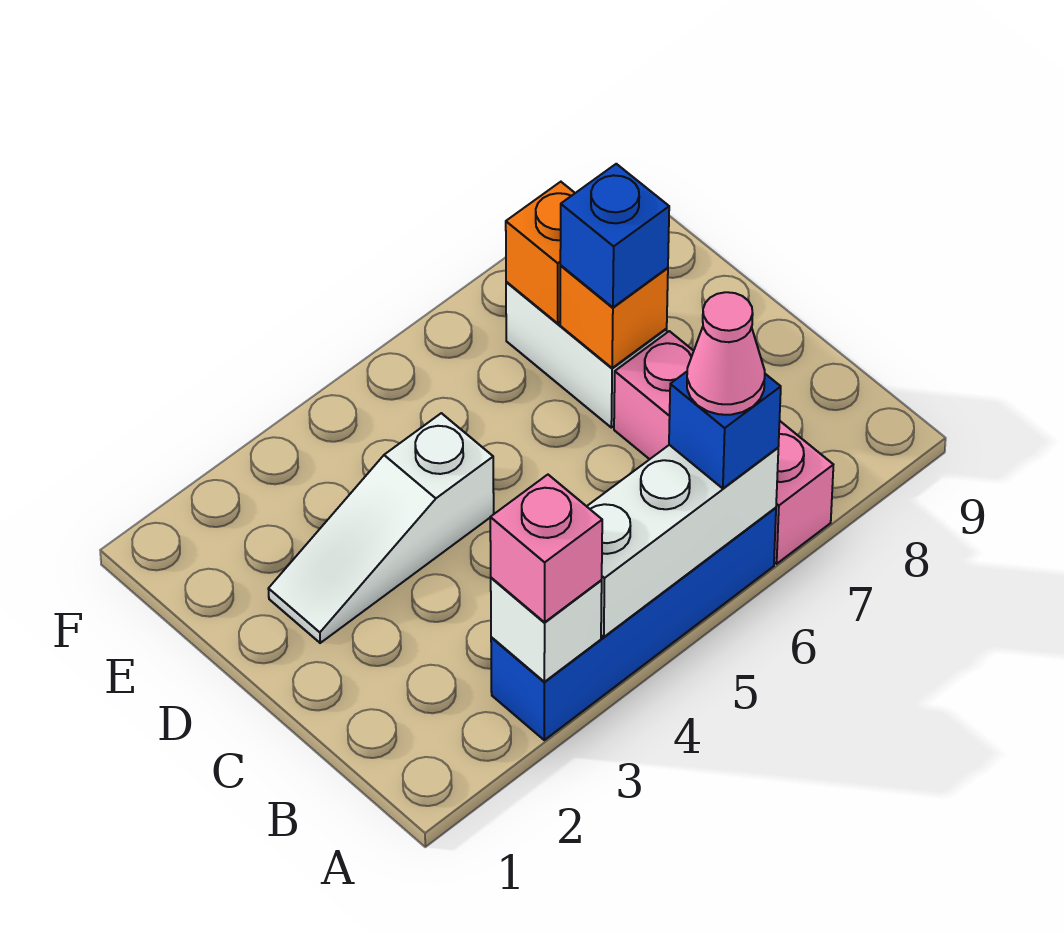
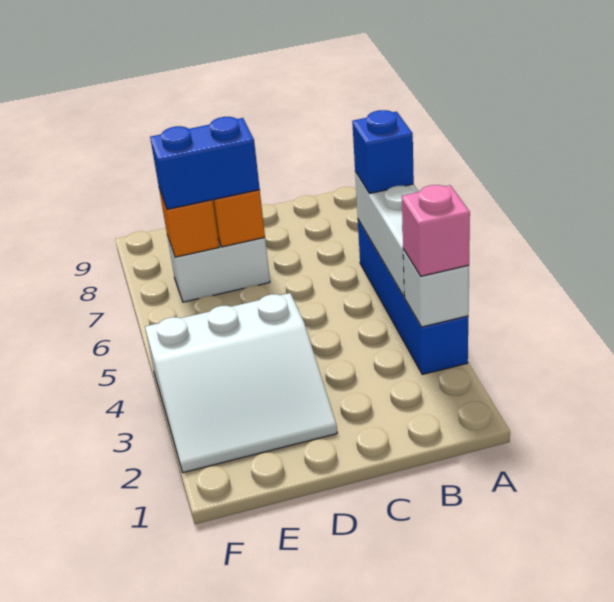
pink 1x1 cone [687,292,765,415] -> none
pink 1x3 brick [614,331,833,564] -> none
white 1x3 slope [269,413,494,643] -> white 3x3 slope [145,293,337,473]
blue 1x1 brick [560,164,669,307] -> blue 1x2 brick [150,117,260,209]

